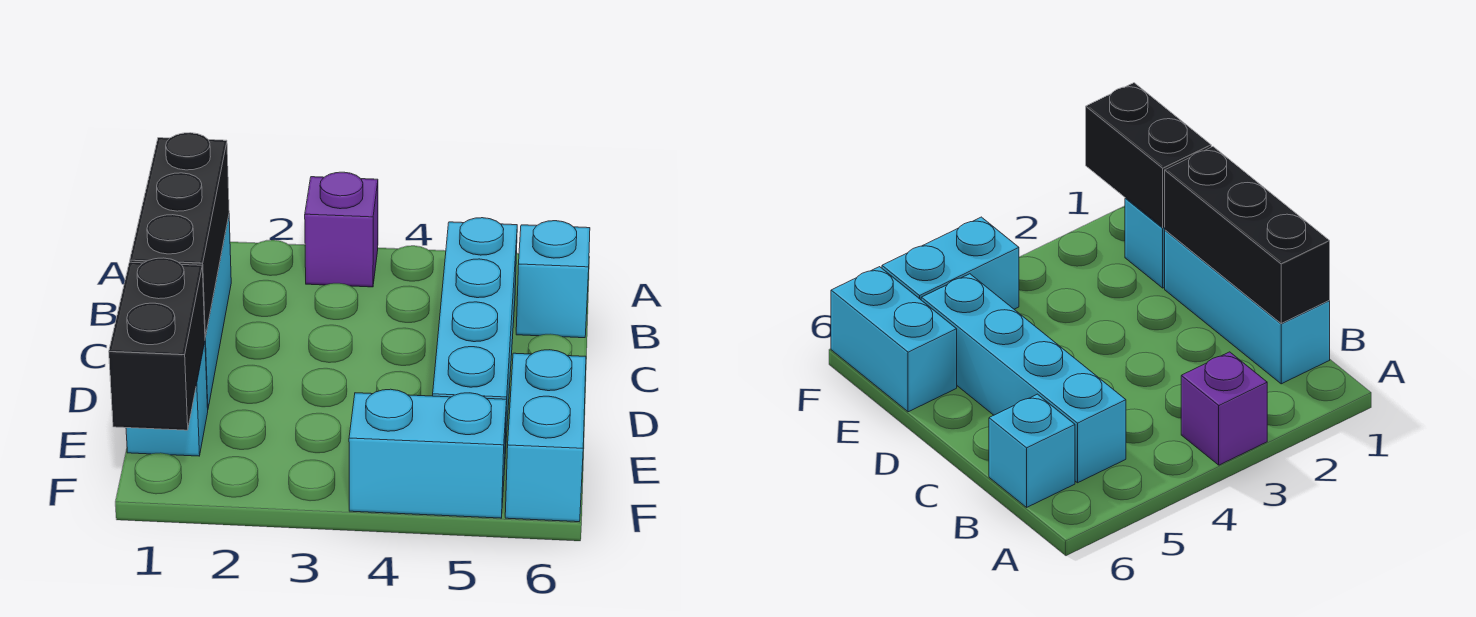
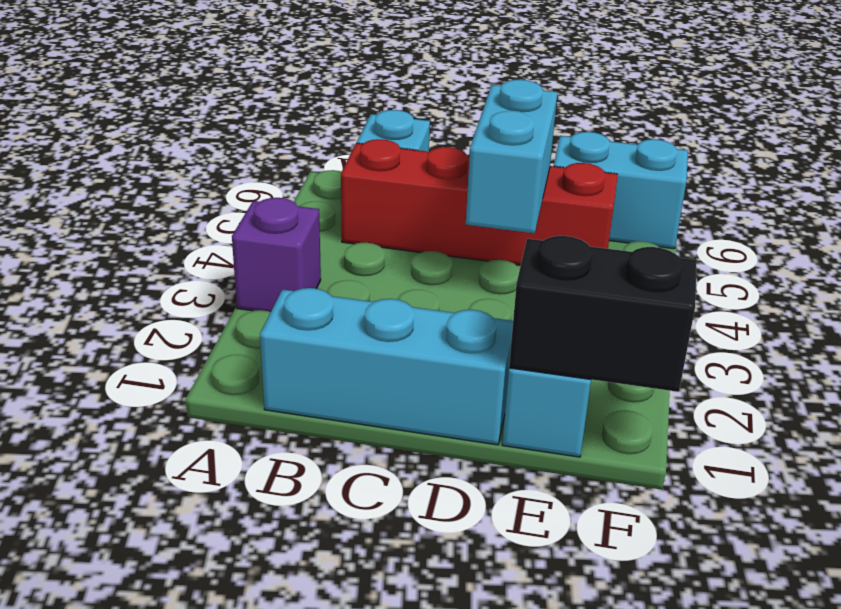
black 1x3 brick [130,133,229,337] -> none
cyan 1x4 brick [433,218,517,469] -> red 1x4 brick [341,139,618,265]
cyan 1x2 brick [349,389,507,518] -> cyan 1x2 brick moved to [466,80,558,233]

